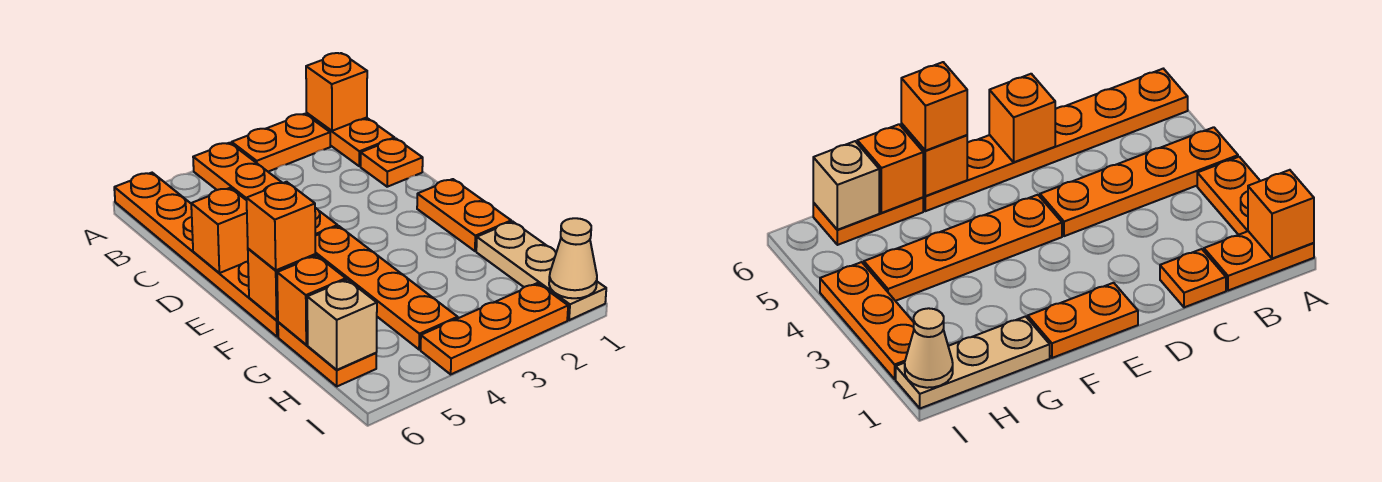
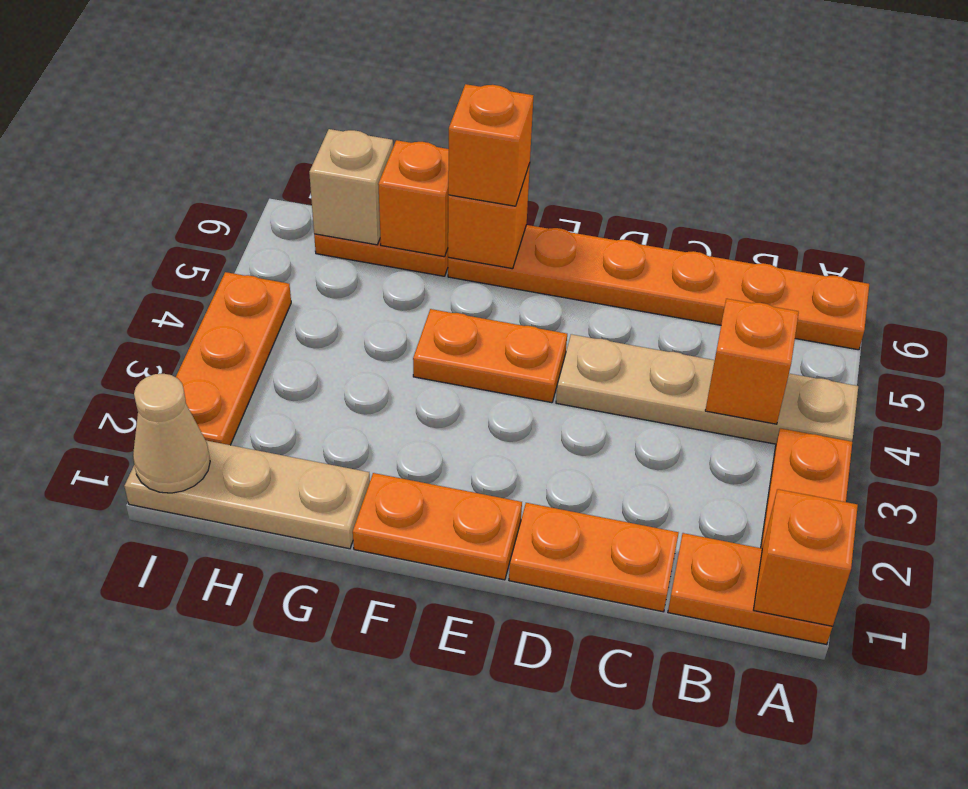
orange 1x4 plate [193,143,338,236] -> tan 1x4 plate [556,334,858,444]
orange 1x1 plate [361,138,423,187] -> orange 1x2 plate [509,503,679,612]
orange 1x1 brick [191,188,248,273] -> orange 1x1 brick moved to [705,299,799,424]
orange 1x4 plate [315,226,458,350] -> orange 1x2 plate [413,309,567,403]

